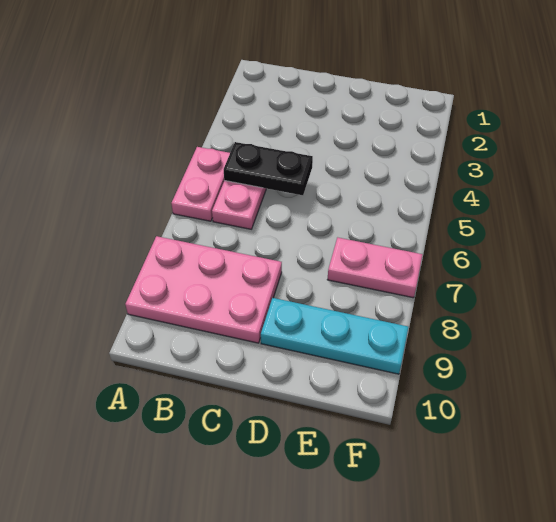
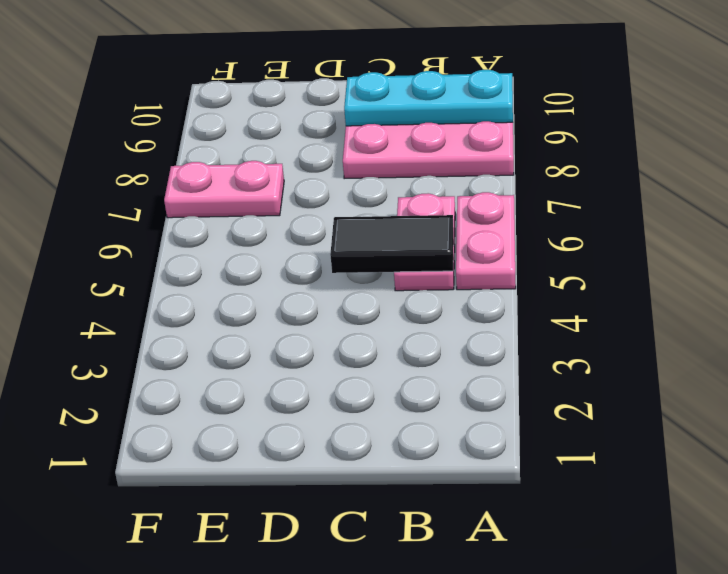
black 1x2 plate [224,142,313,195] -> black 1x2 tile [330,215,454,273]
cyan 1x3 plate [261,298,408,374] -> cyan 1x3 plate moved to [344,70,513,126]

